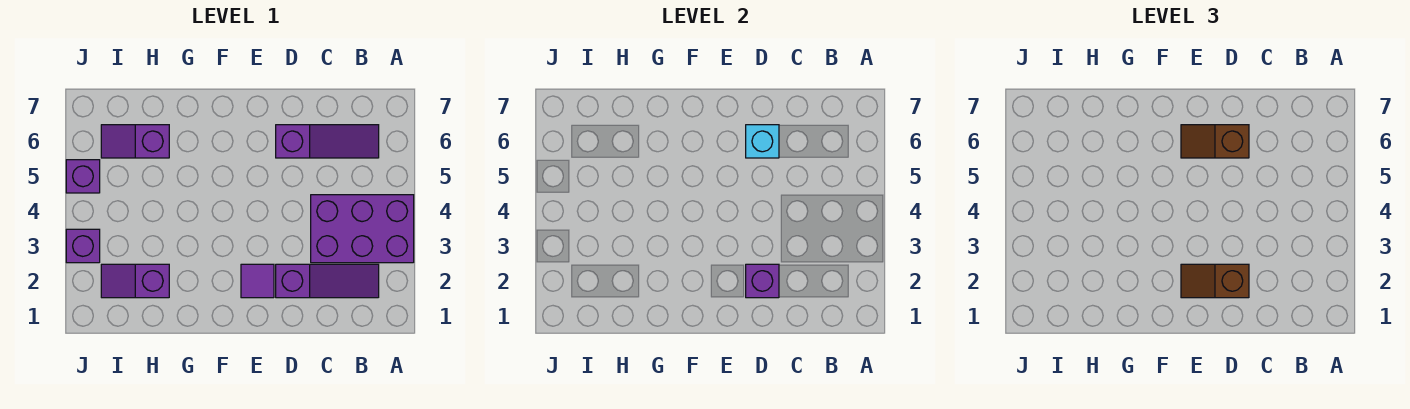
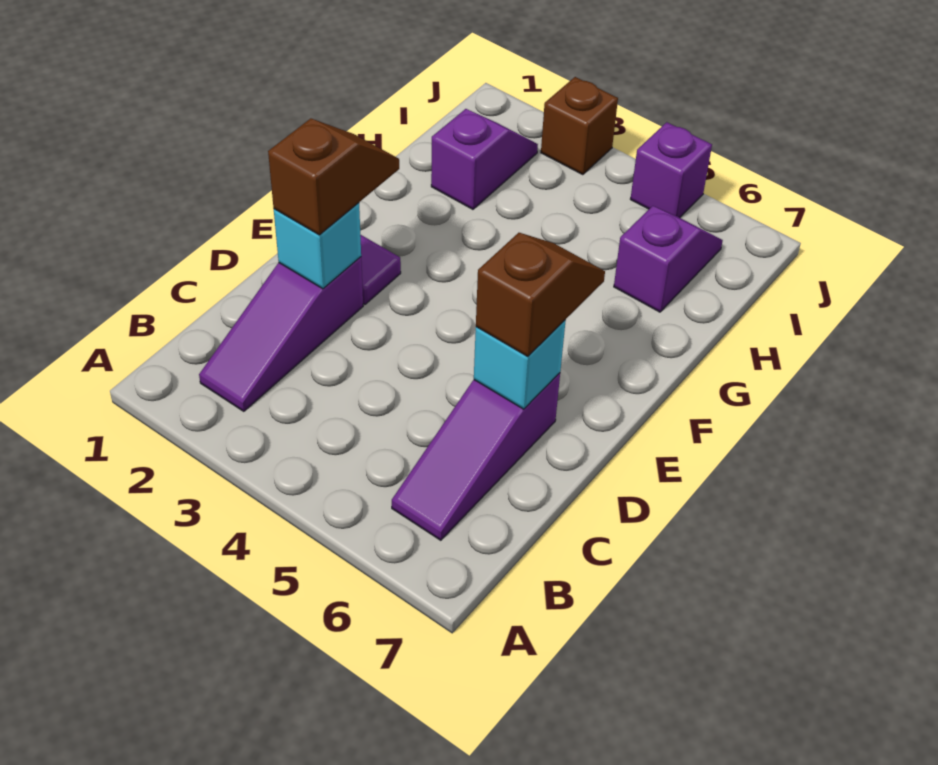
purple 2x3 brick [311,195,414,263] -> none
purple 1x1 brick [746,264,779,298] -> cyan 1x1 brick [274,203,361,289]
purple 1x1 brick [66,229,100,263] -> brown 1x1 brick [541,77,618,175]

